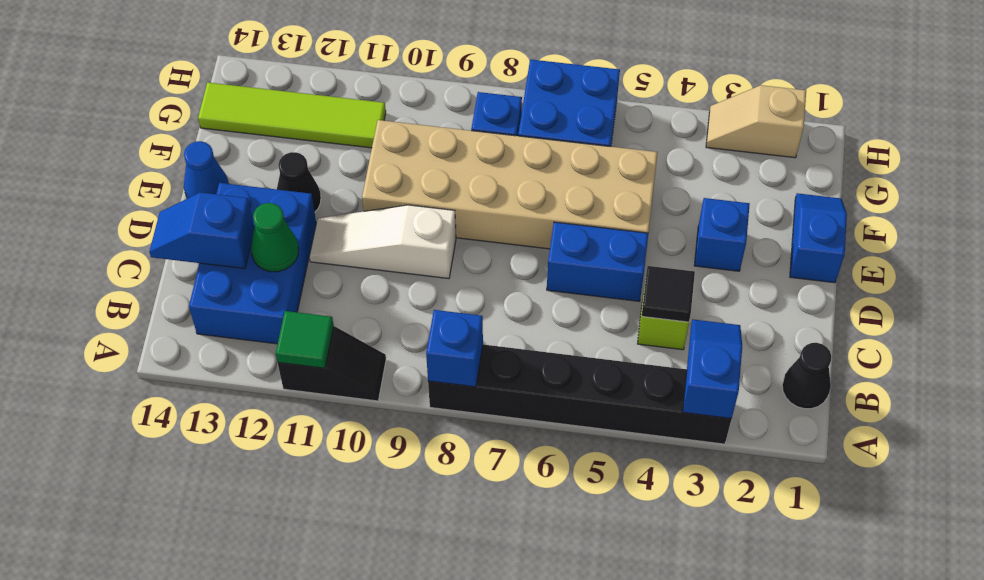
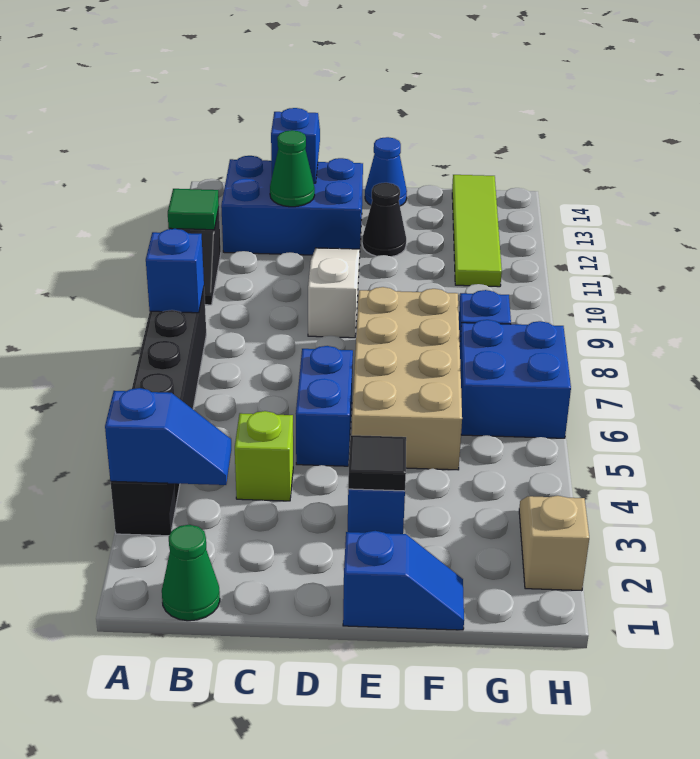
black 1x1 cone [782,343,831,409] -> green 1x1 cone [162,525,220,621]
black 1x1 tile [642,266,695,322] -> black 1x1 tile moved to [348,435,406,491]
tan 2x6 brick [362,120,658,249] -> tan 2x4 brick [352,287,462,470]

